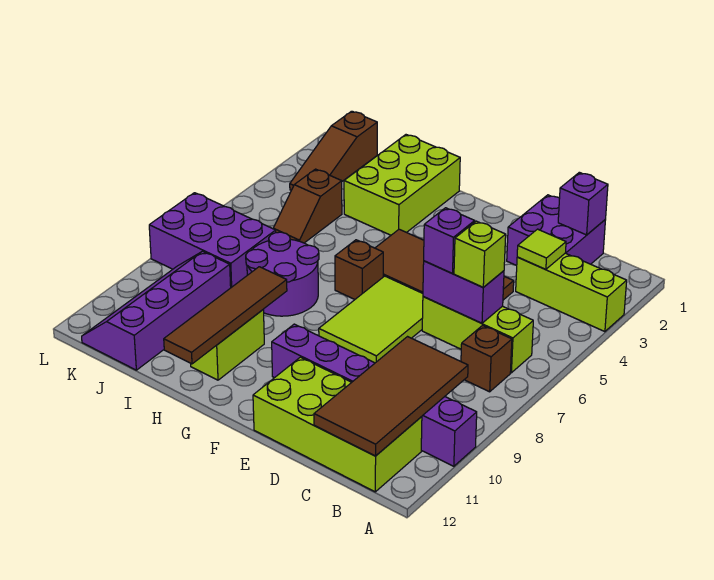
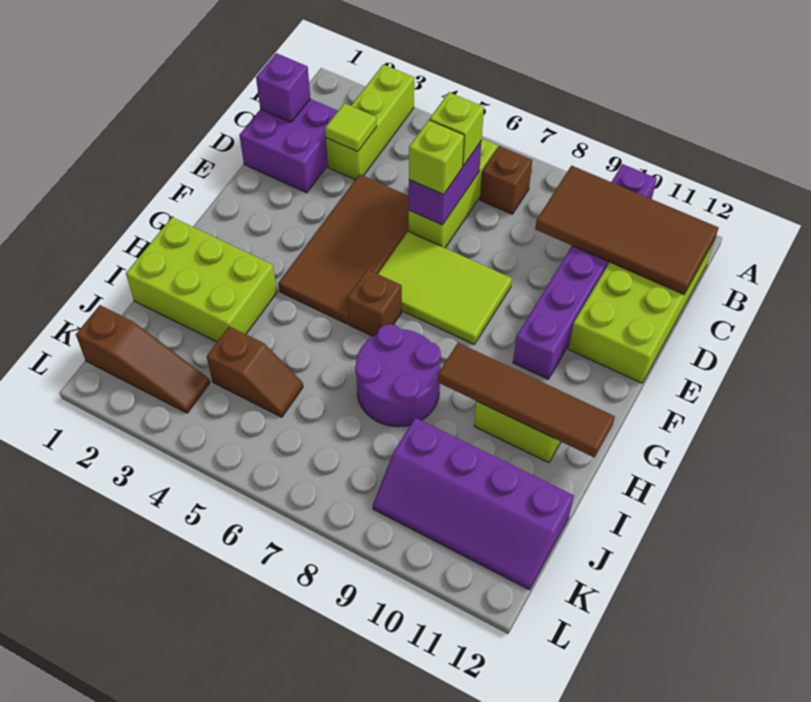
purple 1x1 brick [424,208,475,273] -> lime 1x1 brick [409,120,464,194]
purple 2x3 brick [149,193,276,287] -> none

